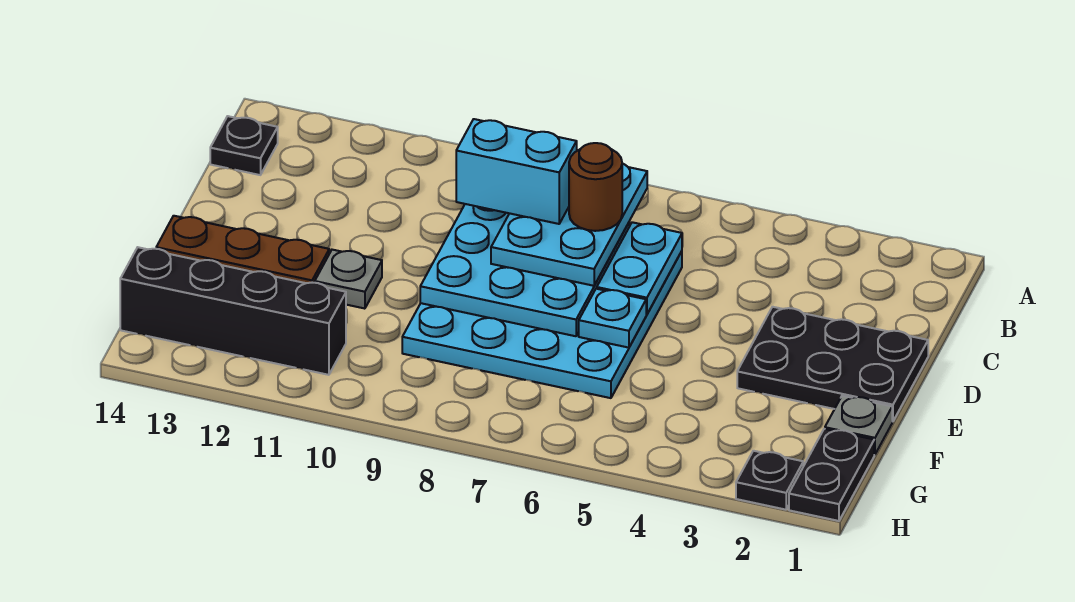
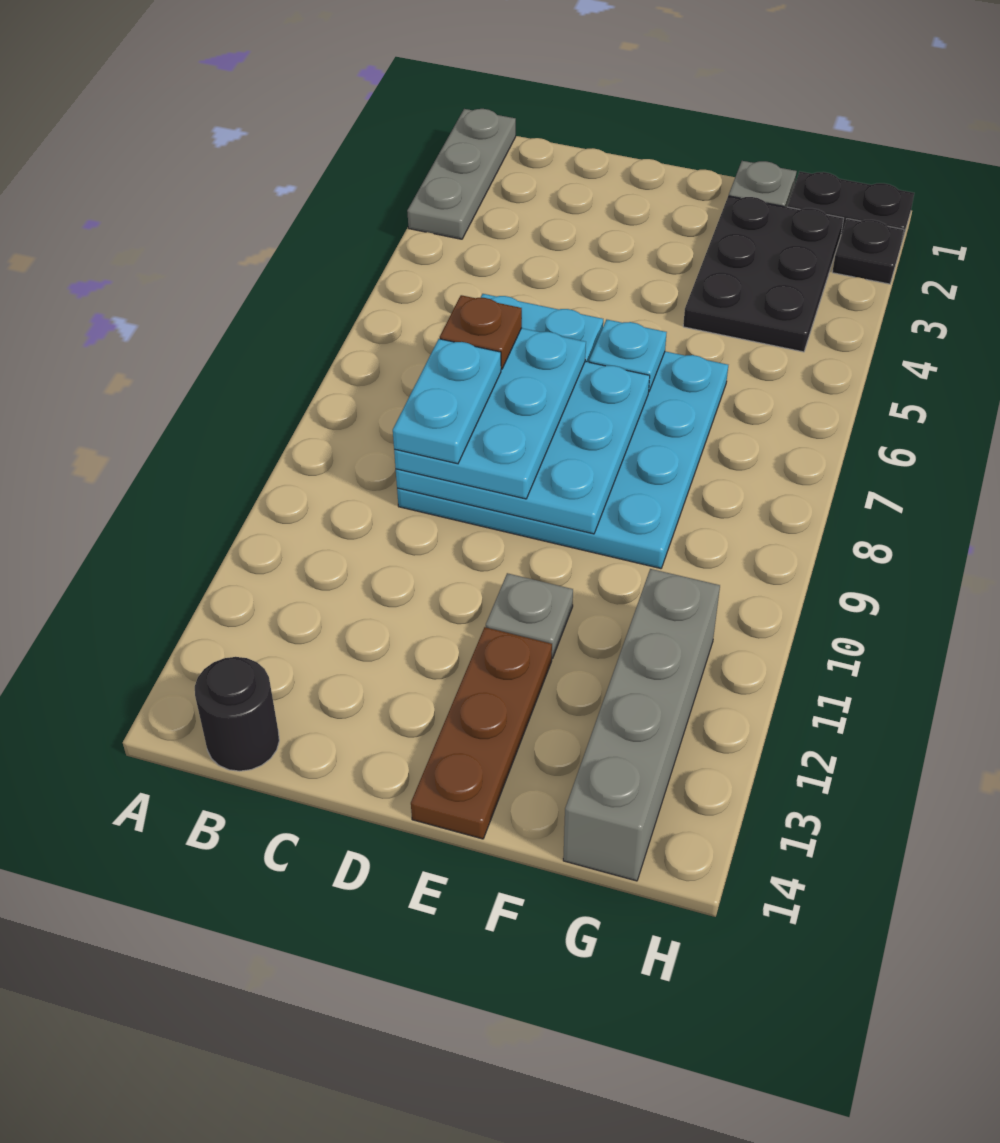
none -> grey 1x3 plate [407,109,516,239]
cyan 2x3 plate [491,164,647,286] -> cyan 2x3 plate turned to [394,328,586,499]
black 1x1 plate [210,116,278,175] -> black 1x1 round brick [195,657,279,771]
brown 1x1 round brick [569,143,622,231] -> brown 1x1 plate [440,295,522,369]
cyan 1x2 brick [456,119,577,224] -> cyan 1x2 plate [393,339,501,464]
black 2x3 plate [737,307,928,421] -> black 2x3 plate moved to [683,196,844,352]
black 1x4 brick [120,247,346,375] -> grey 1x4 brick [563,569,720,881]

